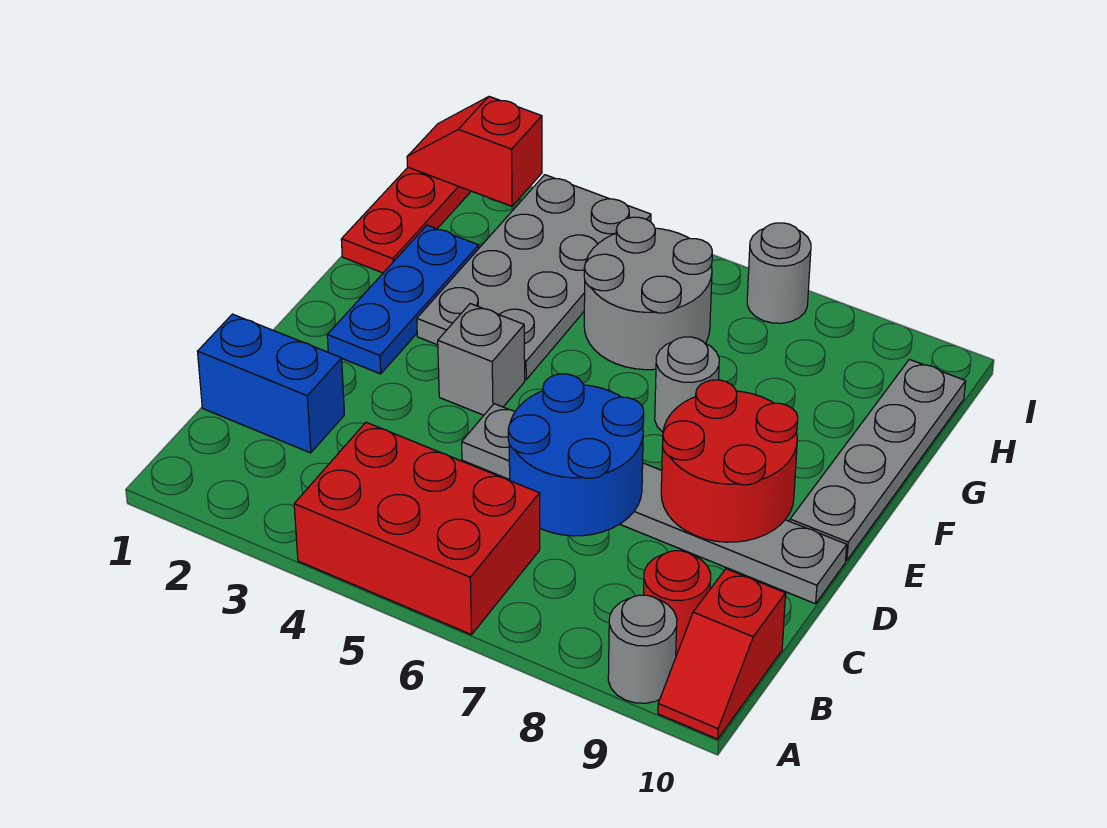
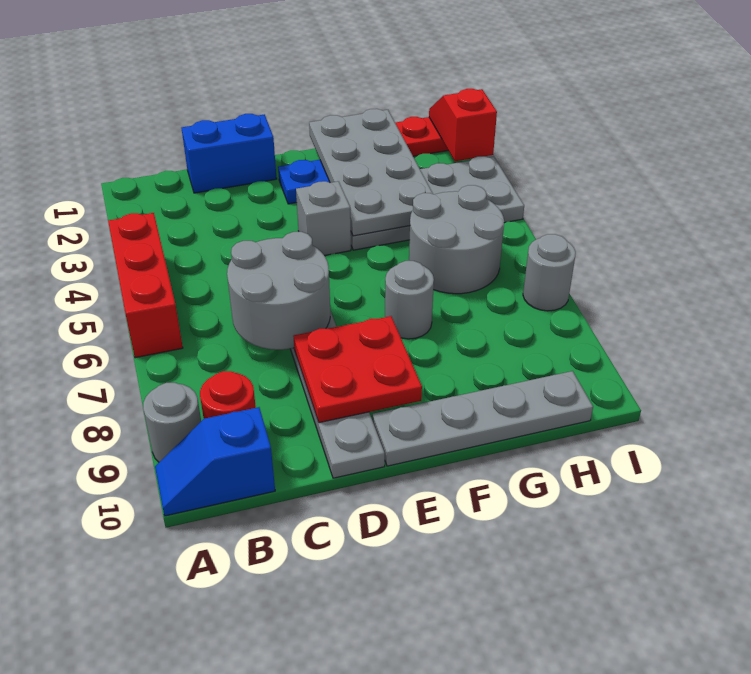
red 2x3 brick [294,422,540,635] -> red 1x3 brick [108,213,183,358]
red 1x2 slope [658,569,786,739] -> blue 1x2 slope [155,407,275,516]
blue 1x2 brick [197,314,344,453] -> blue 1x2 brick turned to [182,114,277,193]
blue 2x2 round brick [508,374,644,536] -> grey 2x2 round brick [227,232,330,350]
red 2x2 round brick [661,380,798,542] -> red 2x2 plate [293,316,422,423]
none -> grey 2x4 plate [309,109,433,236]

